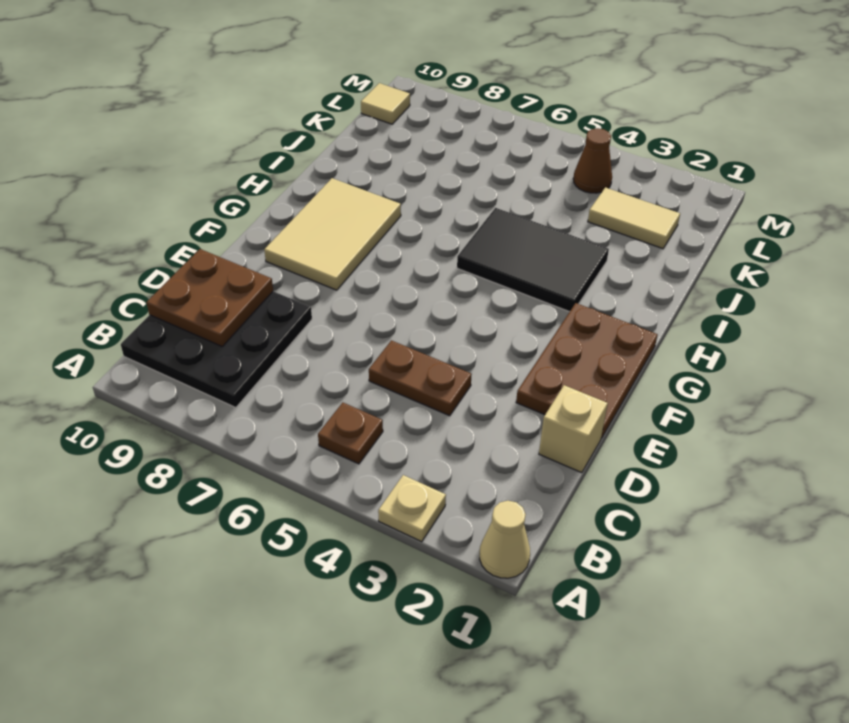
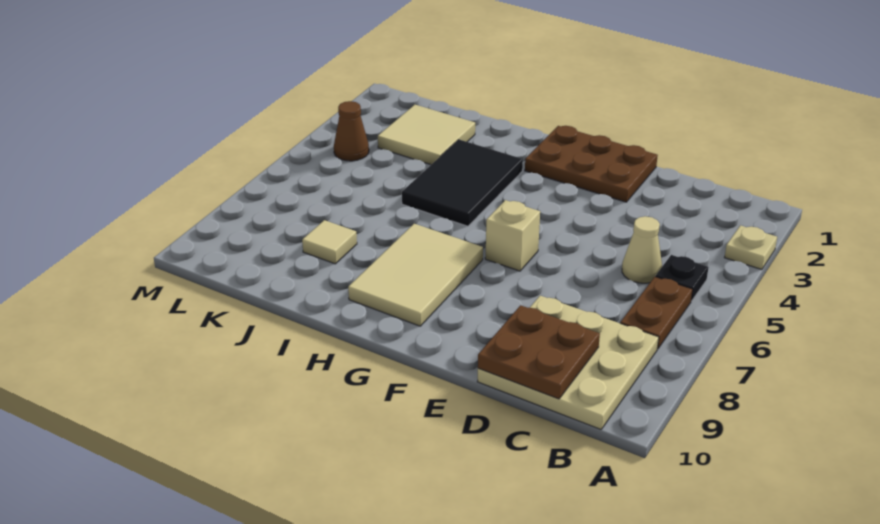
tan 1x1 cone [480,501,530,578] -> tan 1x1 cone moved to [622,216,662,283]
brown 1x1 plate [318,403,383,464] -> black 1x1 plate [655,255,709,301]
black 3x3 plate [121,291,312,408] -> tan 3x3 plate [477,296,659,429]
tan 1x1 brick [539,385,608,473] -> tan 1x1 brick moved to [485,200,540,271]
brown 1x2 plate [369,340,472,416] -> brown 1x2 plate moved to [620,277,693,349]
tan 2x3 tile [264,178,401,290] -> tan 2x3 tile turned to [348,224,483,326]
tan 1x2 tile [588,187,680,249] -> tan 2x2 tile [378,105,475,165]
tan 1x1 tile [361,83,410,124] -> tan 1x1 tile moved to [302,220,357,264]

